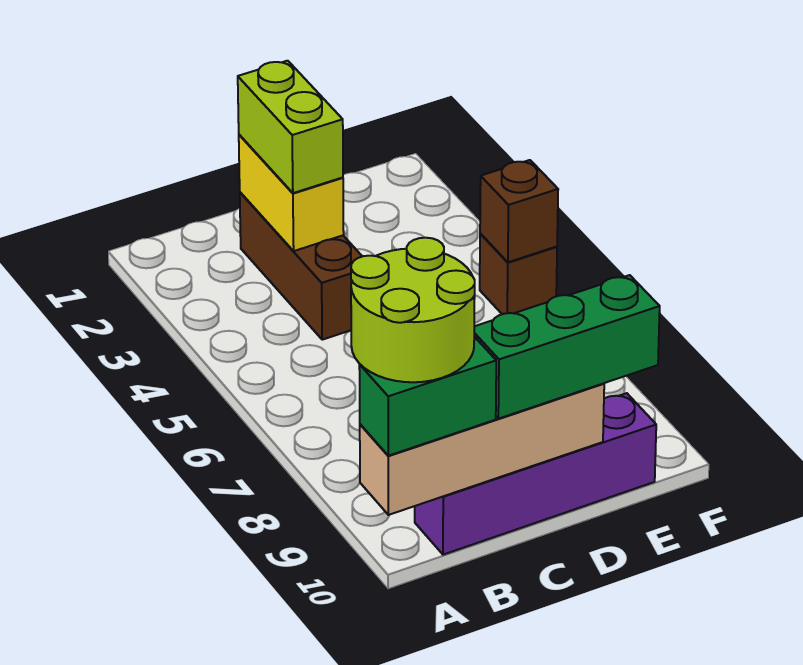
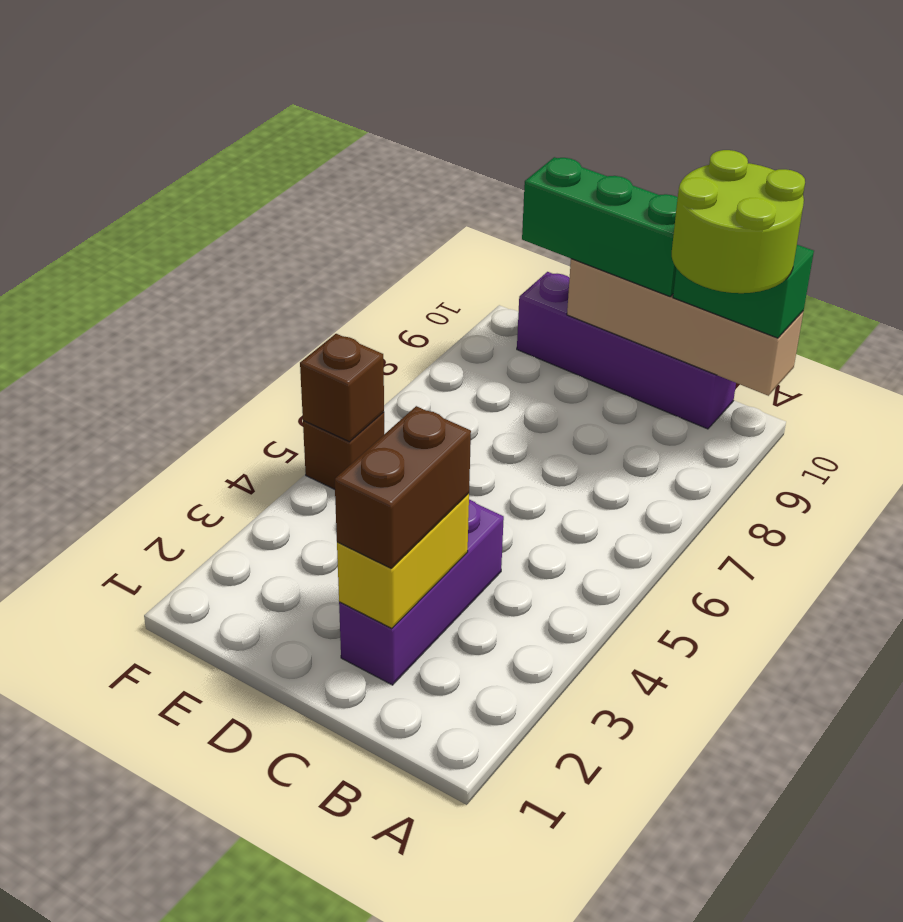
brown 1x3 brick [240,192,362,340] -> purple 1x3 brick [339,499,504,685]
lime 1x2 brick [238,61,343,193] -> brown 1x2 brick [335,406,471,568]

